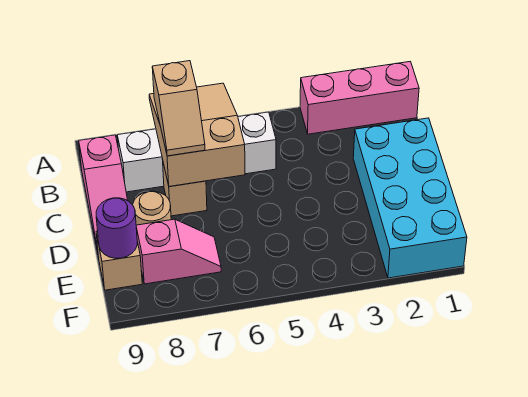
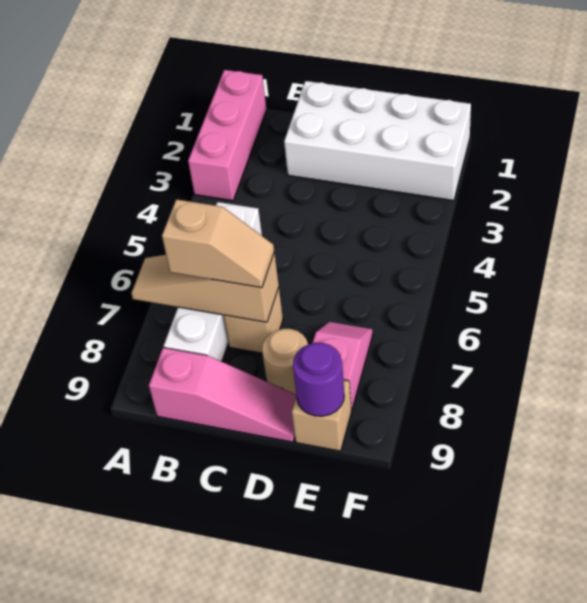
tan 2x3 slope [149,83,245,187] -> tan 1x3 slope [131,252,279,322]
cyan 2x4 brick [353,118,467,278] -> white 2x4 brick [284,81,471,201]

